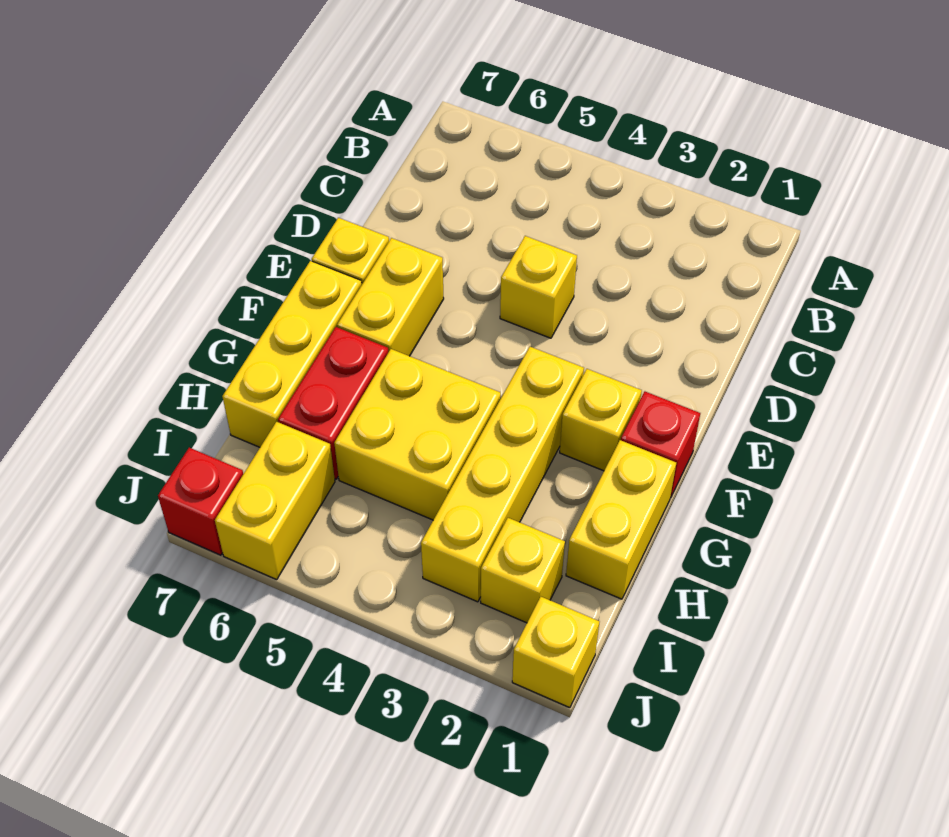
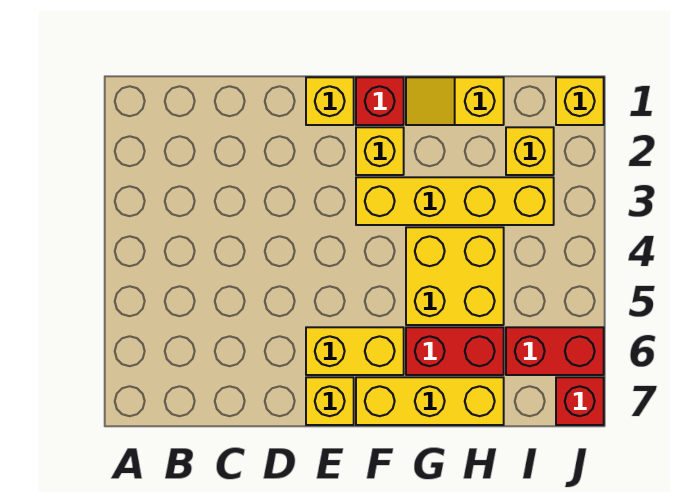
yellow 1x1 brick [500,236,577,338] -> yellow 1x1 brick moved to [306,77,354,125]
yellow 1x2 brick [566,440,676,599] -> yellow 1x2 slope [406,77,504,125]
yellow 1x2 brick [215,422,335,580] -> red 1x2 brick [506,327,604,375]

